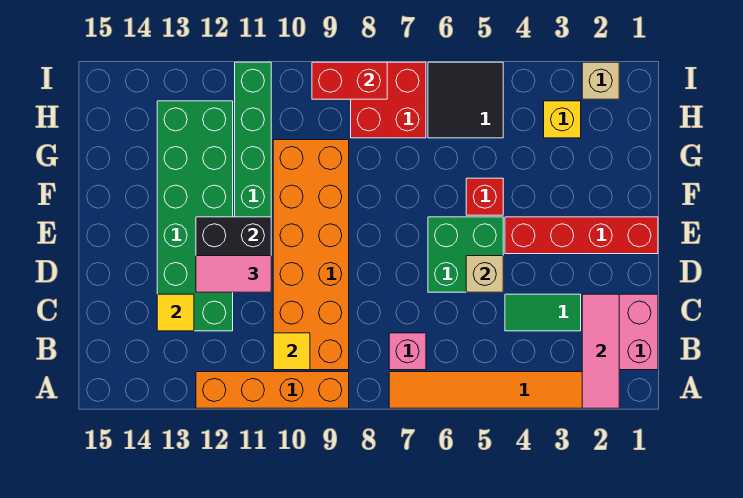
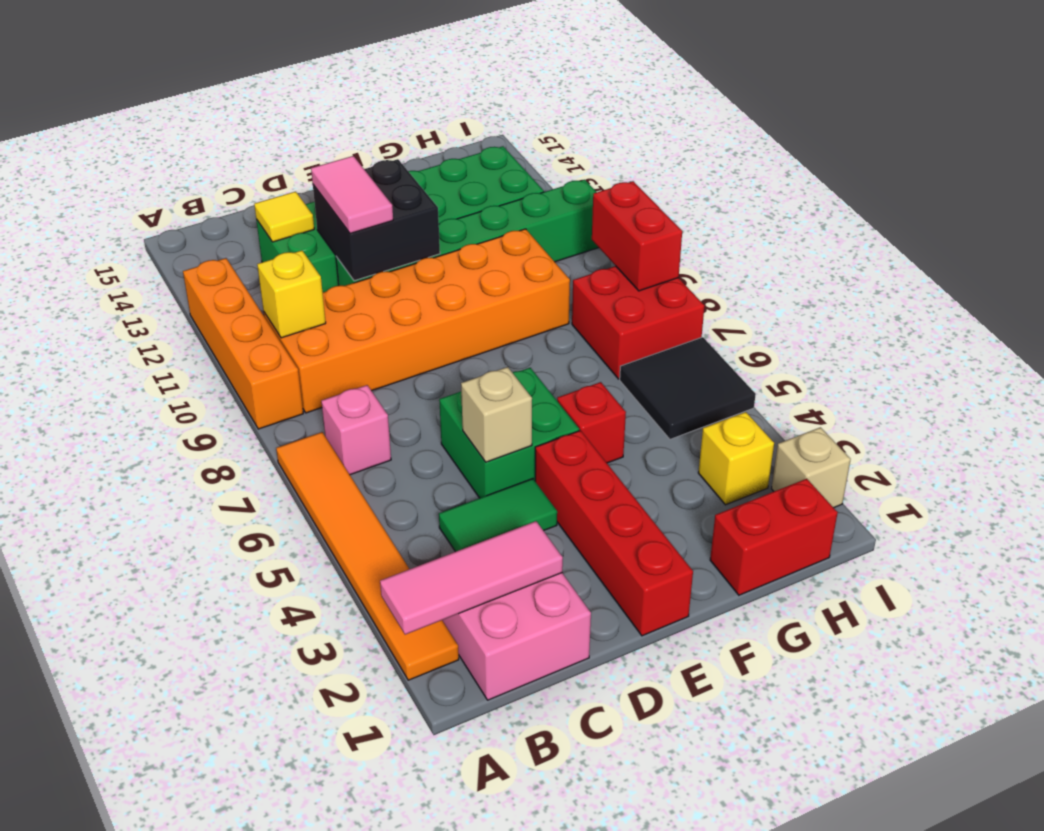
yellow 1x1 tile [273,333,310,370] -> yellow 1x1 brick [257,250,326,338]
green 1x2 tile [505,294,581,331] -> green 1x2 tile turned to [439,479,557,552]
none -> red 1x2 brick [710,479,838,595]

